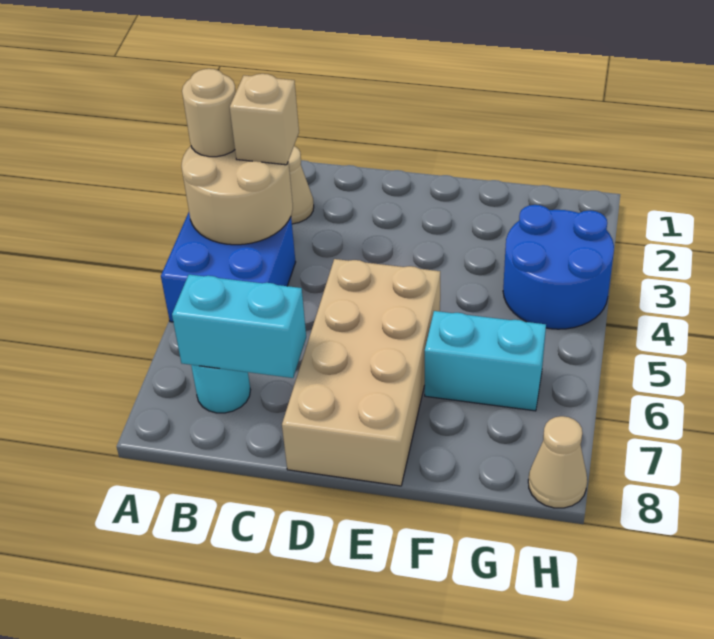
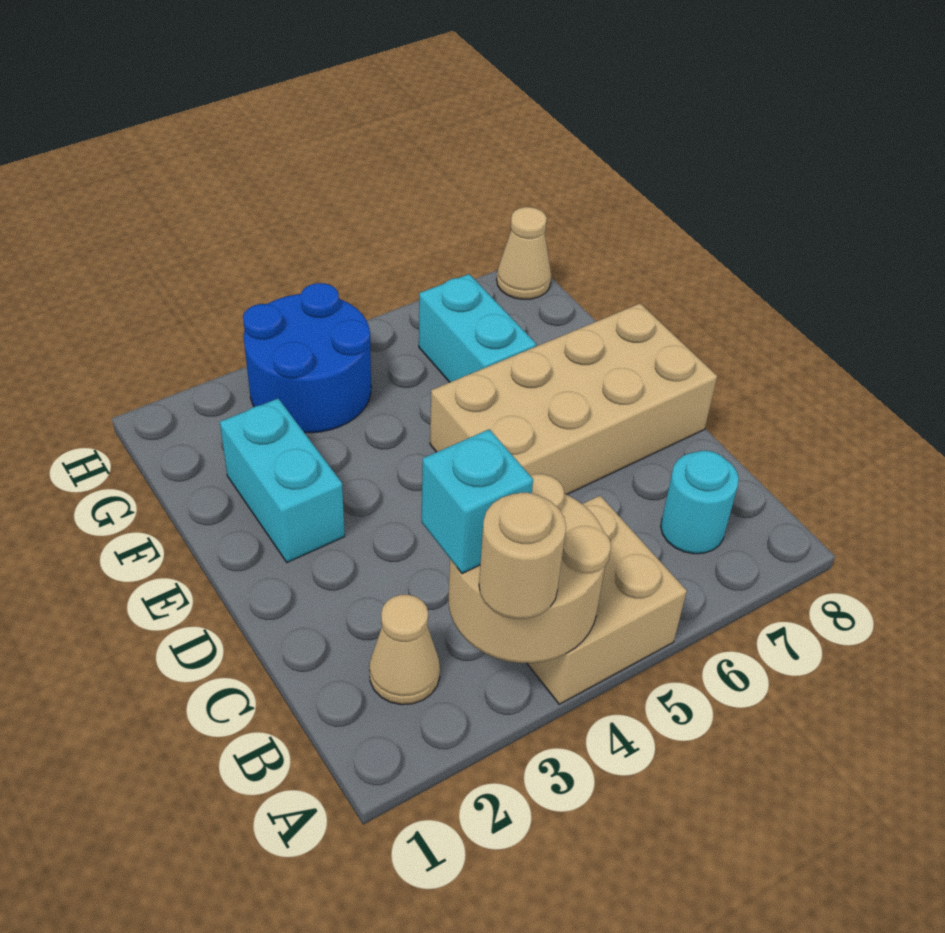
blue 2x2 brick [161,212,296,322] -> tan 2x2 brick [527,496,687,704]
tan 1x1 brick [230,74,299,165] -> cyan 1x1 brick [421,429,533,574]
cyan 1x2 brick [172,275,306,378] -> cyan 1x2 brick moved to [220,399,345,562]

